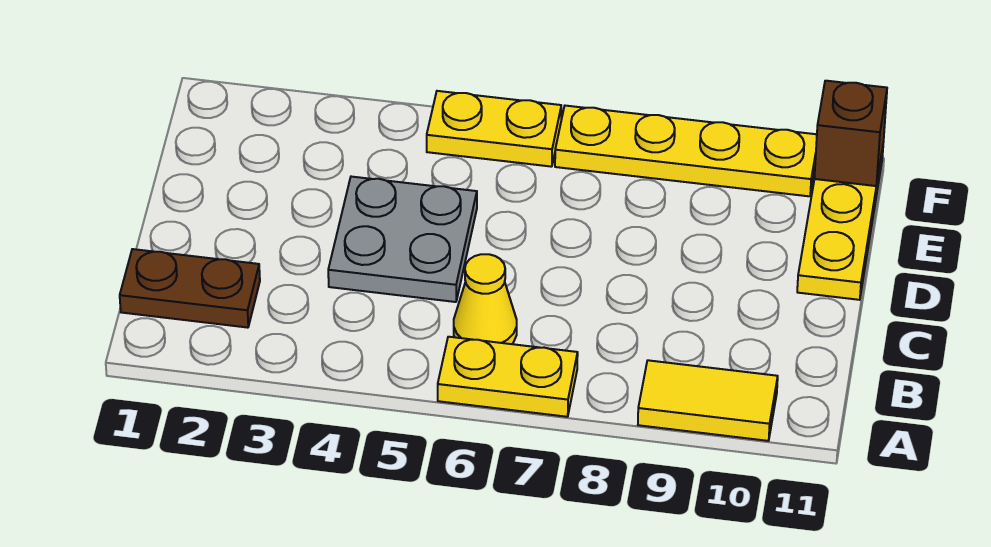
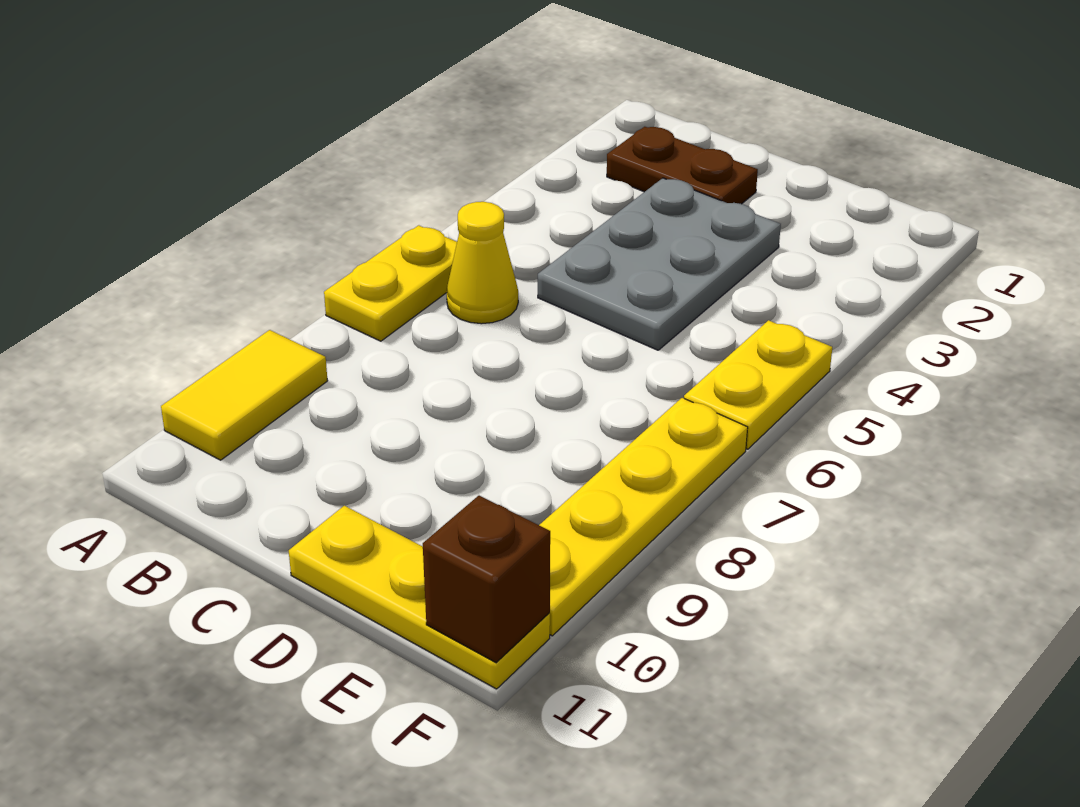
brown 1x2 plate [120,249,260,328] -> brown 1x2 plate turned to [607,127,758,204]
grey 2x2 plate [328,177,477,302] -> grey 2x3 plate [538,178,781,350]

